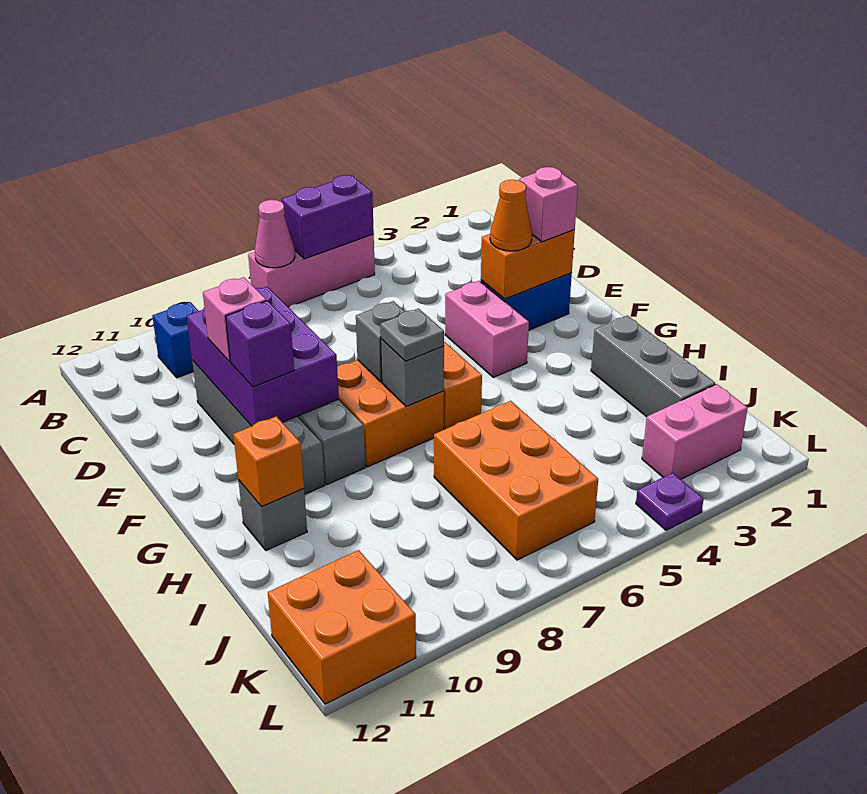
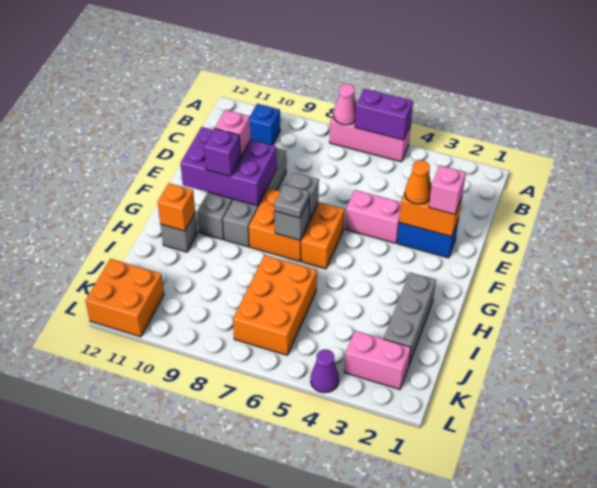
purple 2x3 brick [187,287,339,426] -> purple 2x3 brick turned to [180,127,277,206]
pink 1x2 brick [445,281,529,377] -> pink 1x2 brick turned to [345,190,401,243]
purple 1x1 plate [636,473,704,530] -> purple 1x1 cone [311,349,339,393]

